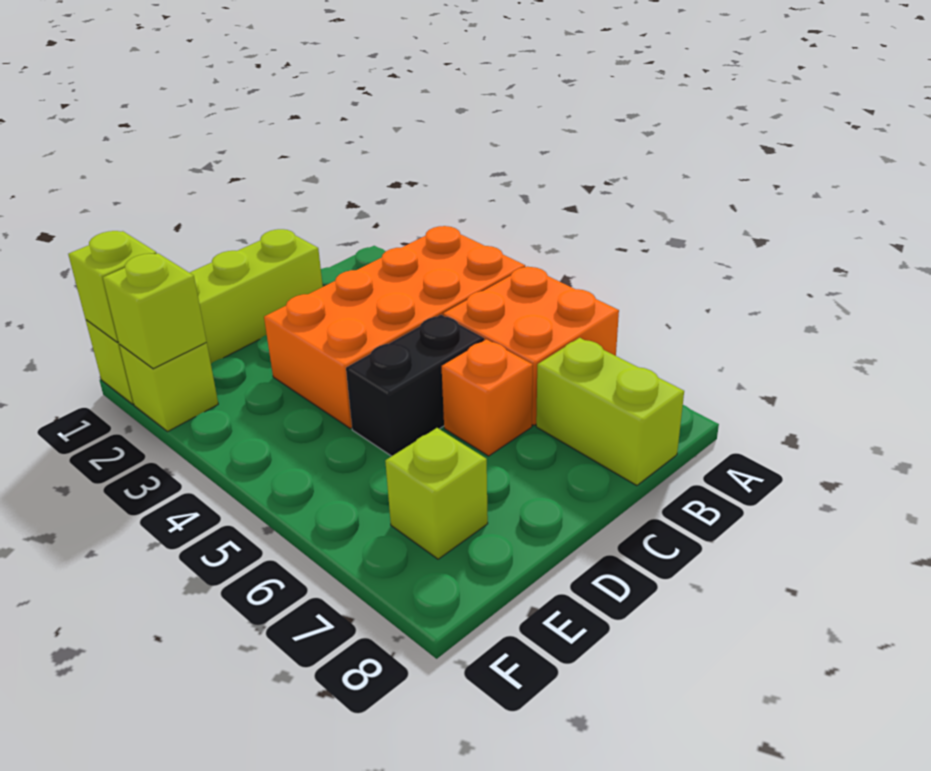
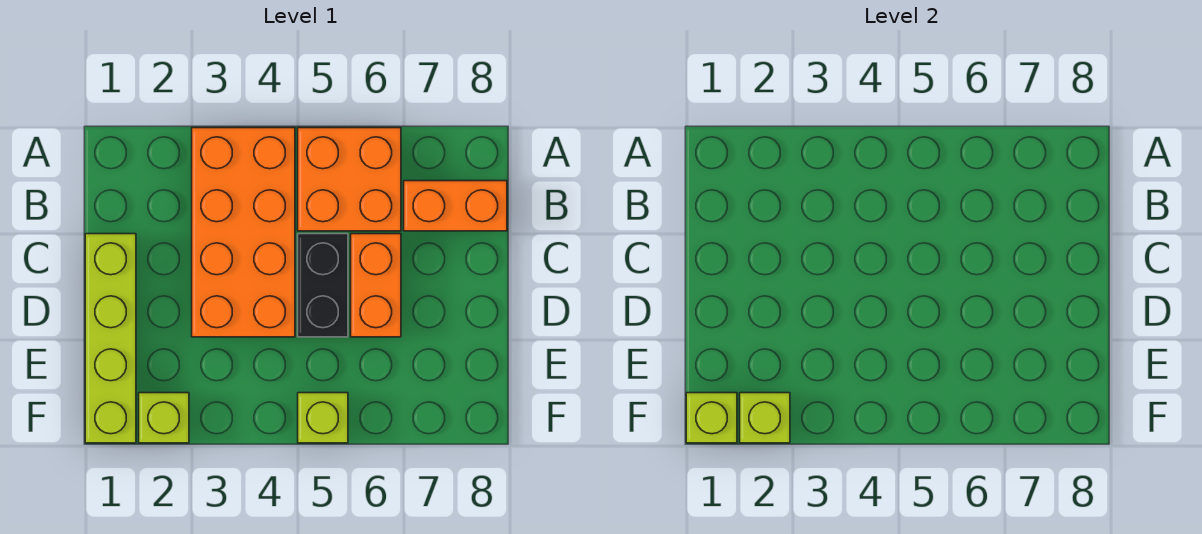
lime 1x2 brick [536,338,684,486] -> orange 1x2 brick [404,181,507,231]
orange 1x1 brick [442,339,533,456] -> orange 1x2 brick [351,234,401,337]
lime 1x1 brick [385,428,488,559] -> lime 1x1 brick moved to [298,393,348,443]

